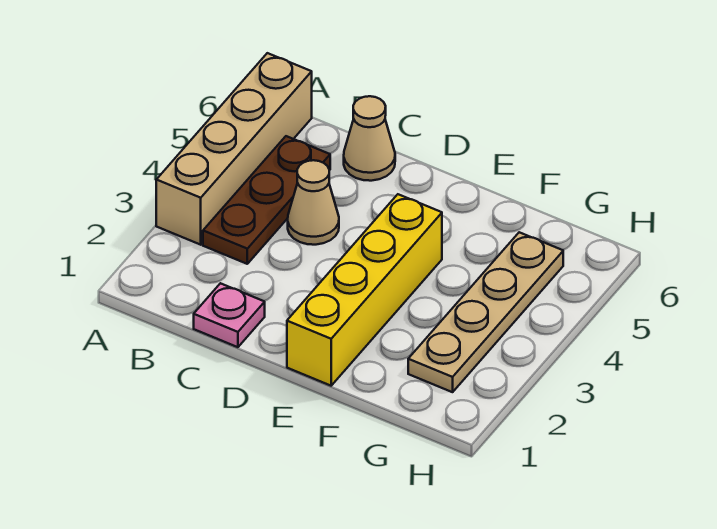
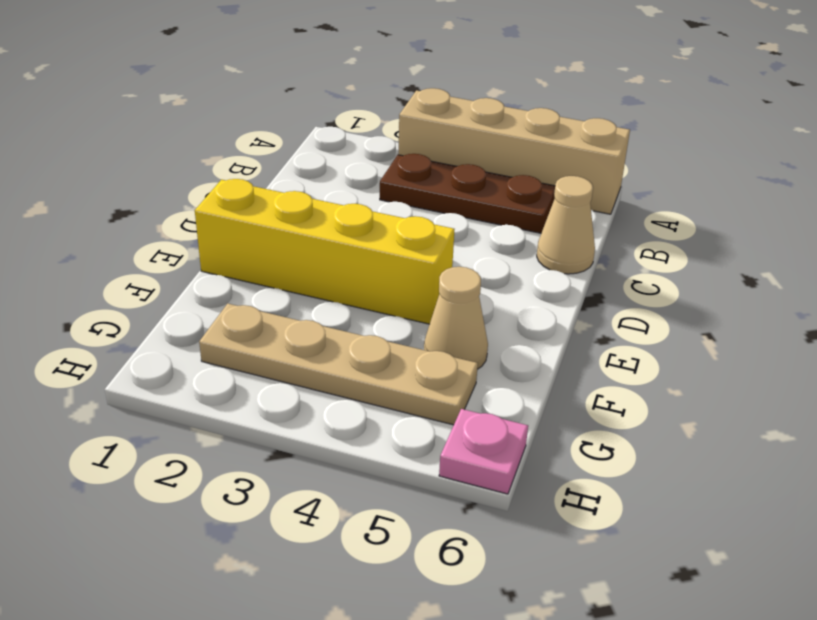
pink 1x1 plate [194,283,265,347] -> pink 1x1 plate moved to [439,409,528,494]
tan 1x1 cone [288,160,339,245] -> tan 1x1 cone moved to [424,267,488,369]

